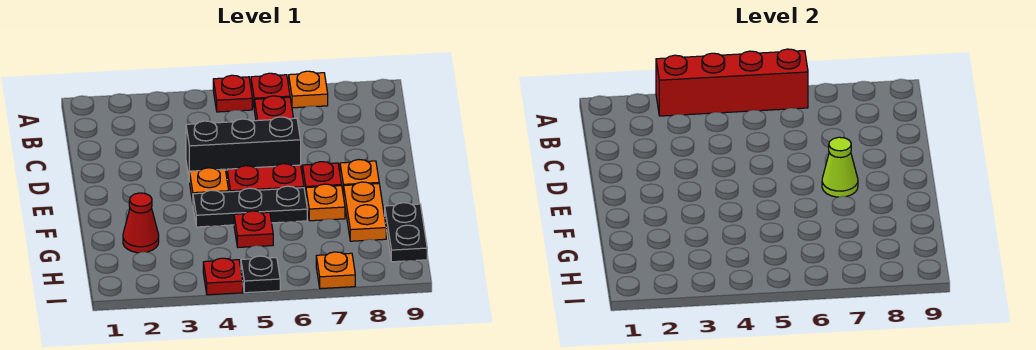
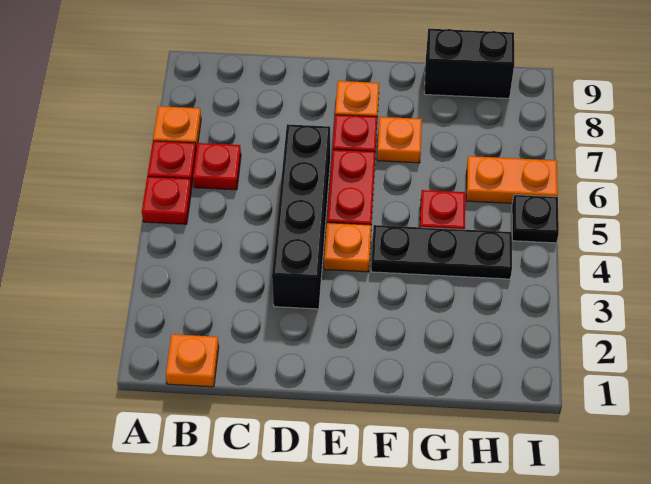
red 1x4 brick [656,49,808,116] -> none
black 1x3 brick [186,117,301,182] -> black 1x4 brick [272,124,330,309]
lime 1x1 cone [822,137,858,197] -> none
black 1x3 plate [193,186,307,227] -> black 1x3 plate turned to [371,225,512,279]
orange 1x2 plate [344,182,386,241] -> orange 1x2 plate moved to [466,156,558,203]
red 1x1 cone [123,193,159,253] -> none
black 1x2 plate [385,203,427,262] -> black 1x2 brick [424,29,514,98]
red 1x1 plate [203,258,243,295] -> none
orange 1x1 plate [316,252,355,289] -> orange 1x1 plate moved to [166,334,219,387]

